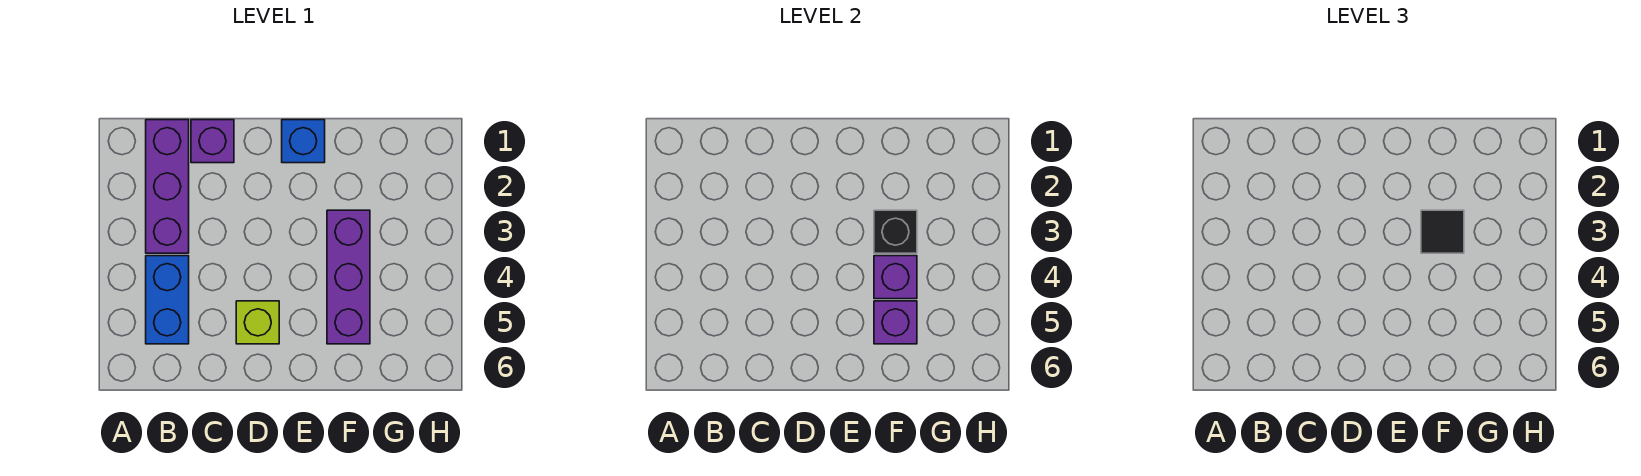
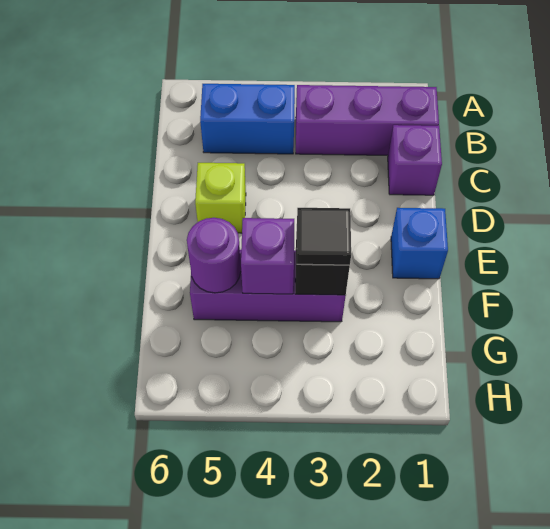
purple 1x1 brick [874,301,917,344] -> purple 1x1 round brick [187,218,241,293]

